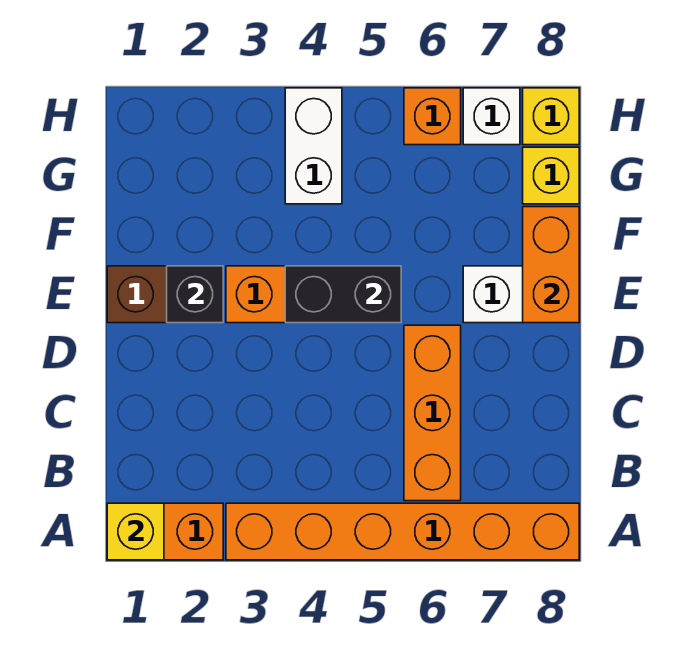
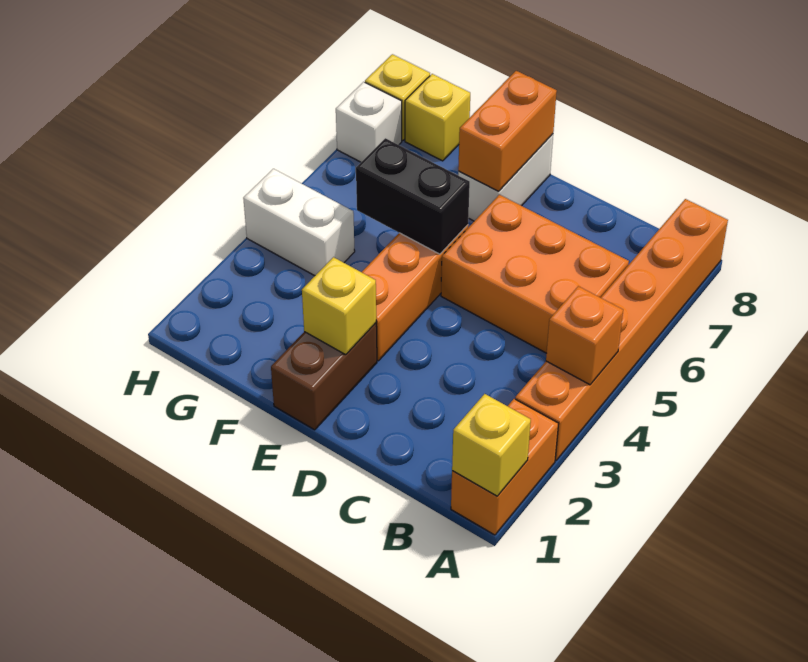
orange 1x3 brick [404,325,461,501] -> orange 2x3 brick [441,195,629,353]
black 1x1 brick [167,266,223,323] -> yellow 1x1 brick [302,257,376,355]
black 1x2 brick [285,266,401,323] -> black 1x2 brick turned to [356,138,470,254]
orange 1x2 brick [523,207,579,323] -> orange 1x2 brick turned to [458,71,557,191]
orange 1x1 brick [404,88,461,145] -> orange 1x1 brick moved to [546,286,623,385]

